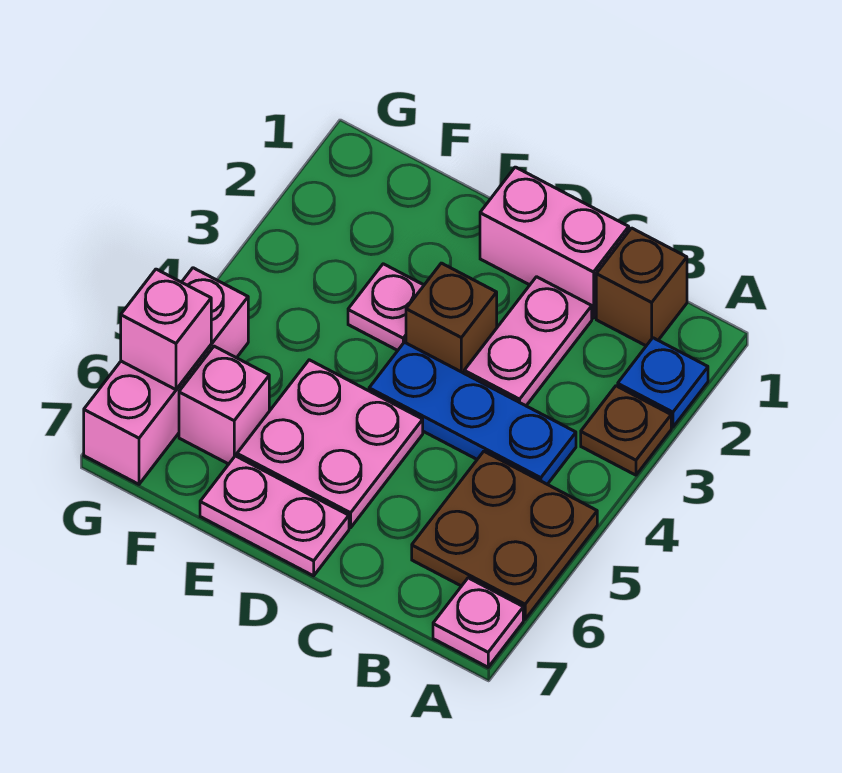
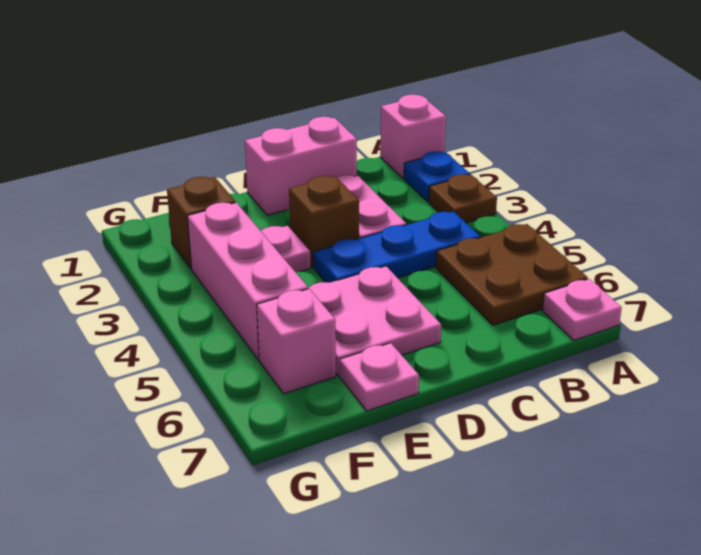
brown 1x1 brick [596,228,687,346] -> brown 1x1 brick moved to [167,177,235,269]
pink 1x2 plate [200,456,349,576] -> pink 1x1 plate [340,343,419,411]
pink 1x3 brick [84,268,248,484] -> pink 1x3 brick moved to [187,203,308,360]
pink 1x1 brick [121,269,211,390] -> pink 1x1 brick moved to [380,95,446,178]

